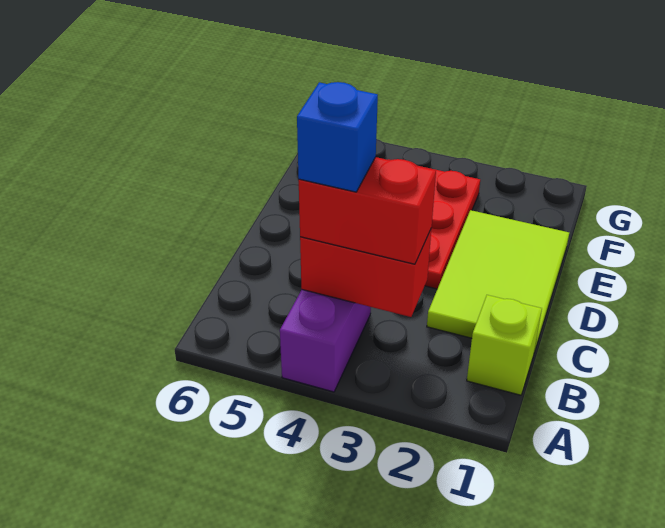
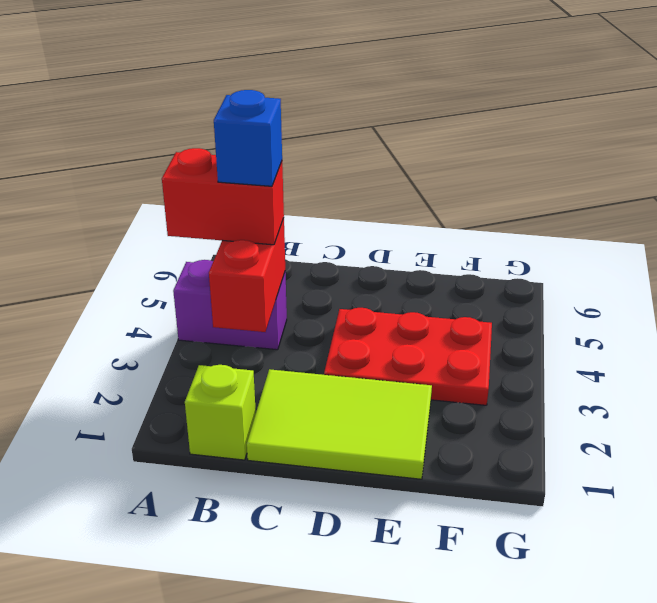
red 1x2 brick [299,157,436,264] -> red 1x2 brick turned to [162,148,284,245]

